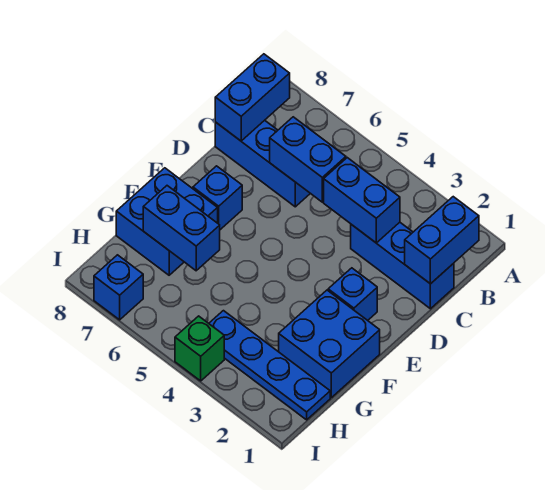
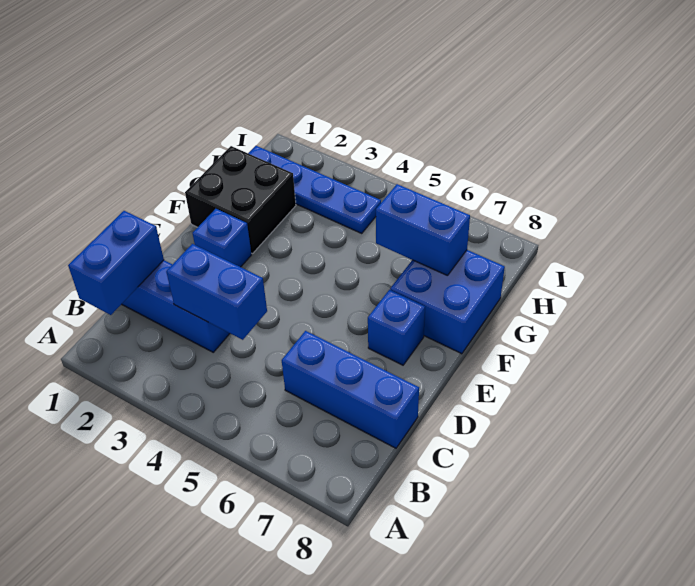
blue 1x2 brick [215,54,290,141] -> none
blue 1x2 brick [270,117,346,202] -> none
blue 2x2 brick [279,290,380,398] -> black 2x2 brick [185,146,296,254]
green 1x1 brick [175,316,224,381] -> none
blue 1x1 brick [94,255,143,320] -> none

